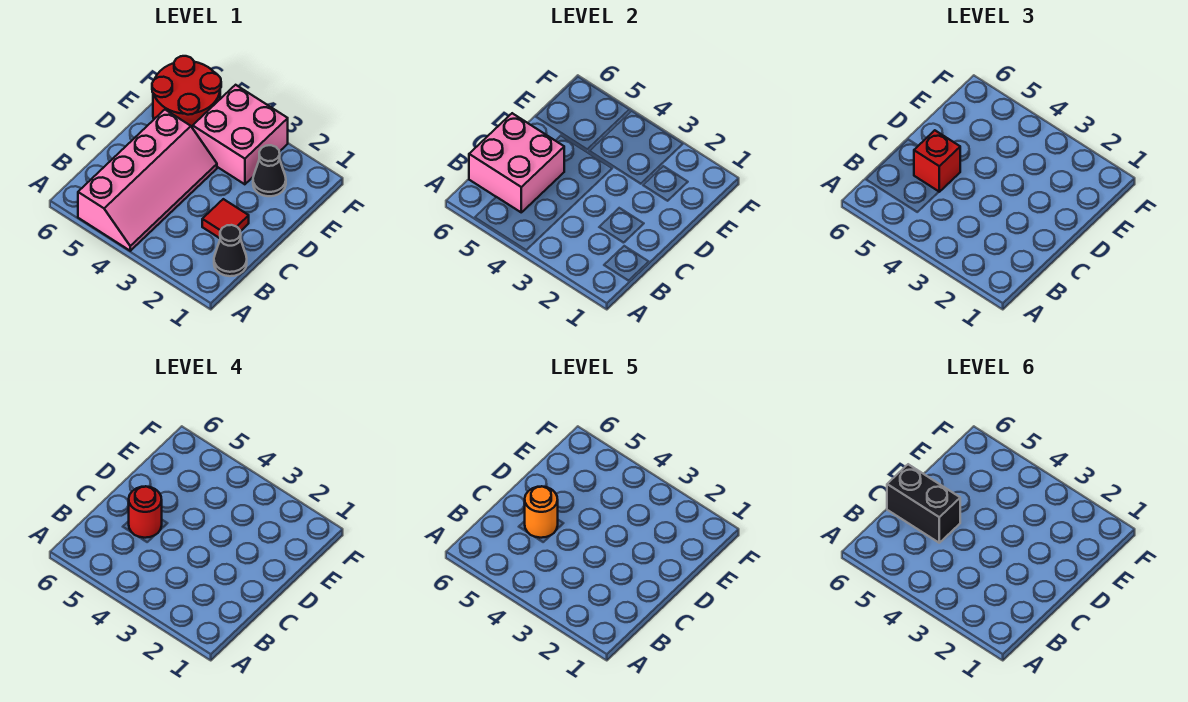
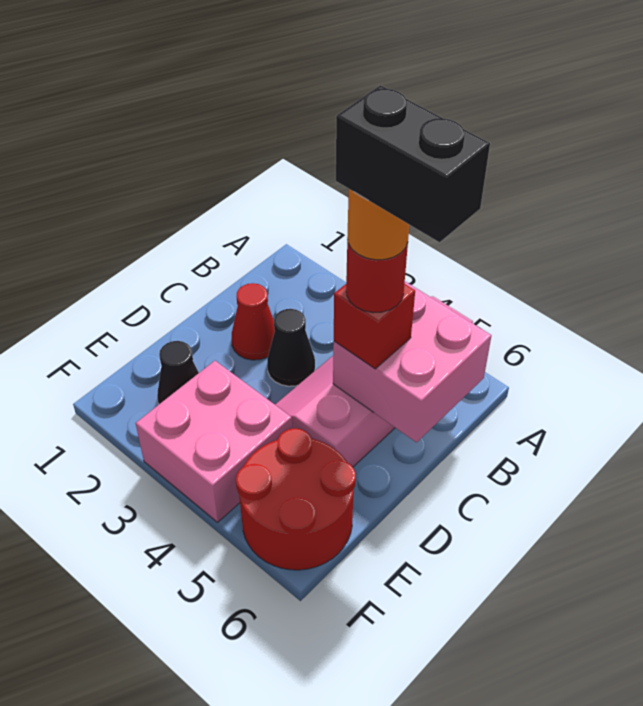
black 1x1 cone [214,225,247,276] -> black 1x1 cone moved to [267,309,315,386]
red 1x1 tile [202,199,249,238] -> red 1x1 cone [232,283,275,360]

